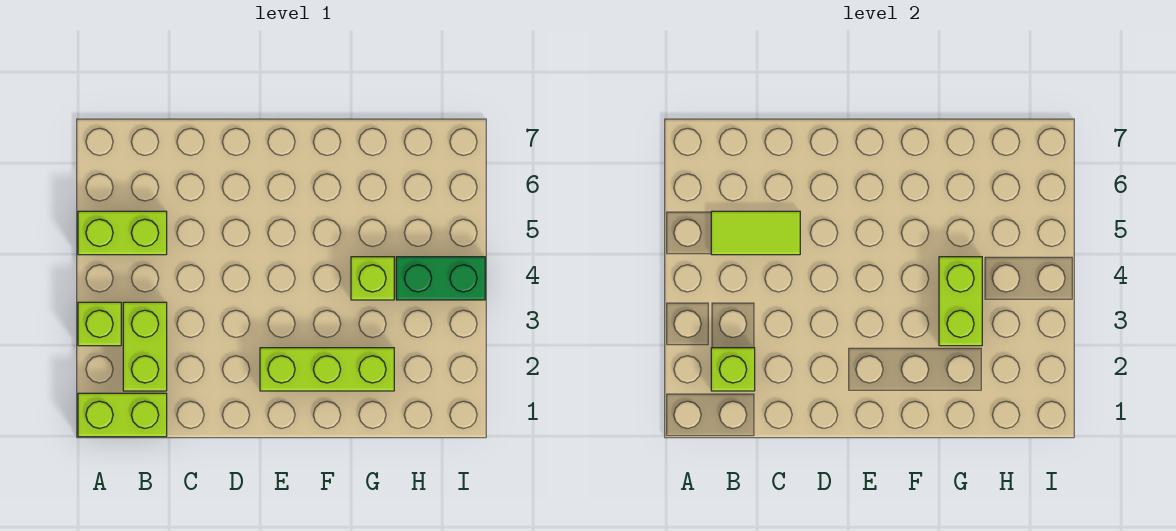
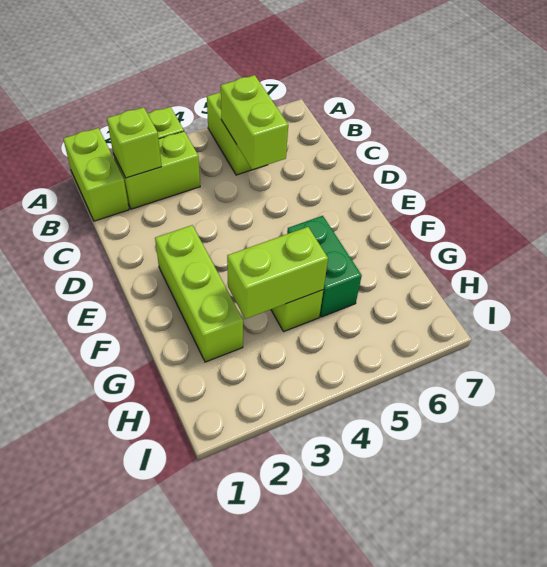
lime 1x2 tile [711,211,800,255] -> lime 1x2 brick [221,75,288,170]
green 1x2 brick [396,257,485,300] -> green 1x2 brick moved to [287,216,362,317]

